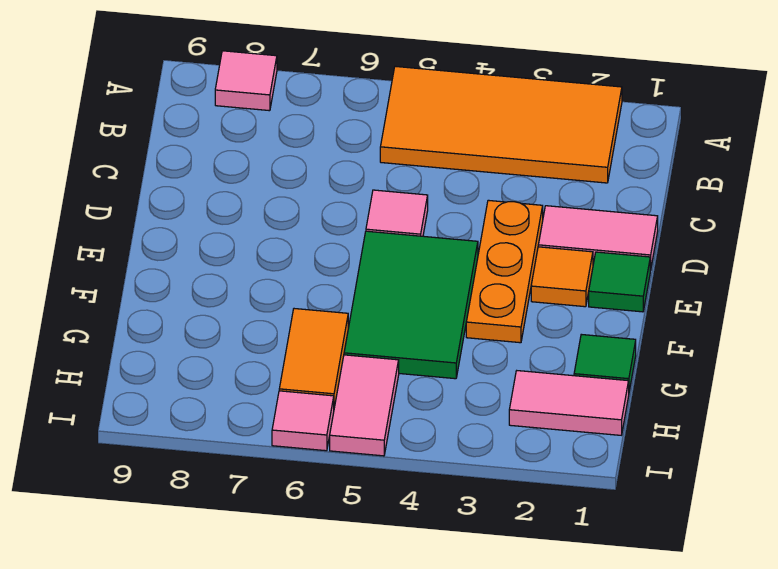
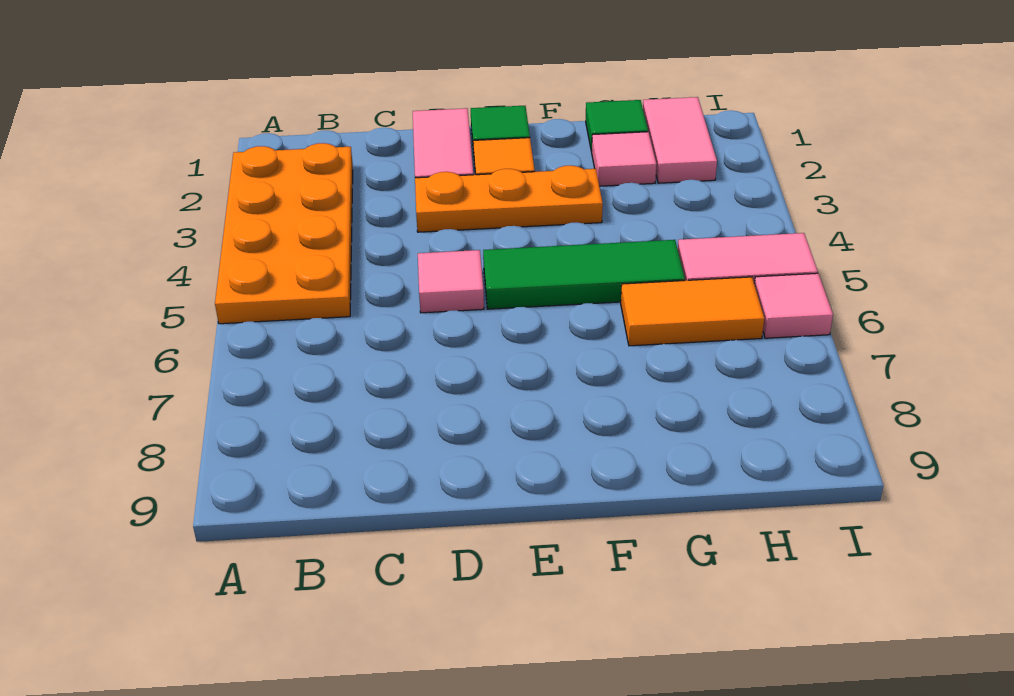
orange 2x4 tile [380,66,622,183] -> orange 2x4 plate [215,143,353,324]
pink 1x1 tile [215,51,277,111] -> pink 1x1 tile moved to [592,132,656,186]
green 2x3 tile [344,231,478,379] -> green 1x3 tile [483,240,685,309]

